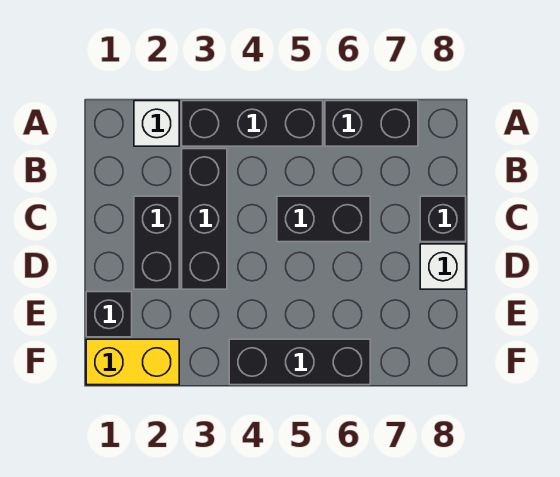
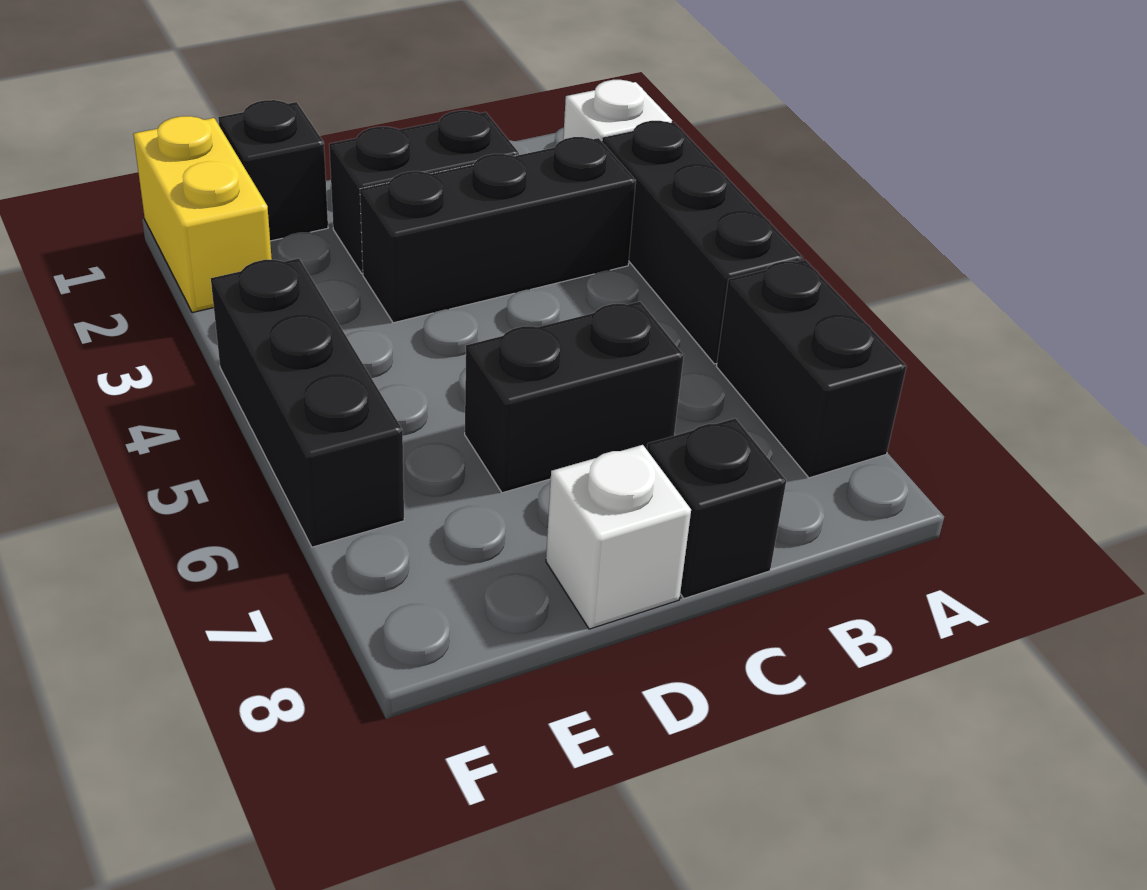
black 1x2 brick [277,196,370,242] -> black 1x2 brick turned to [465,302,684,493]

